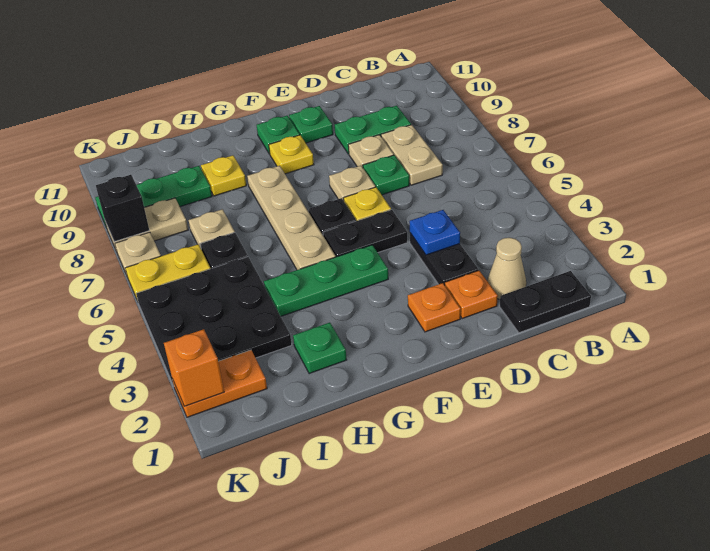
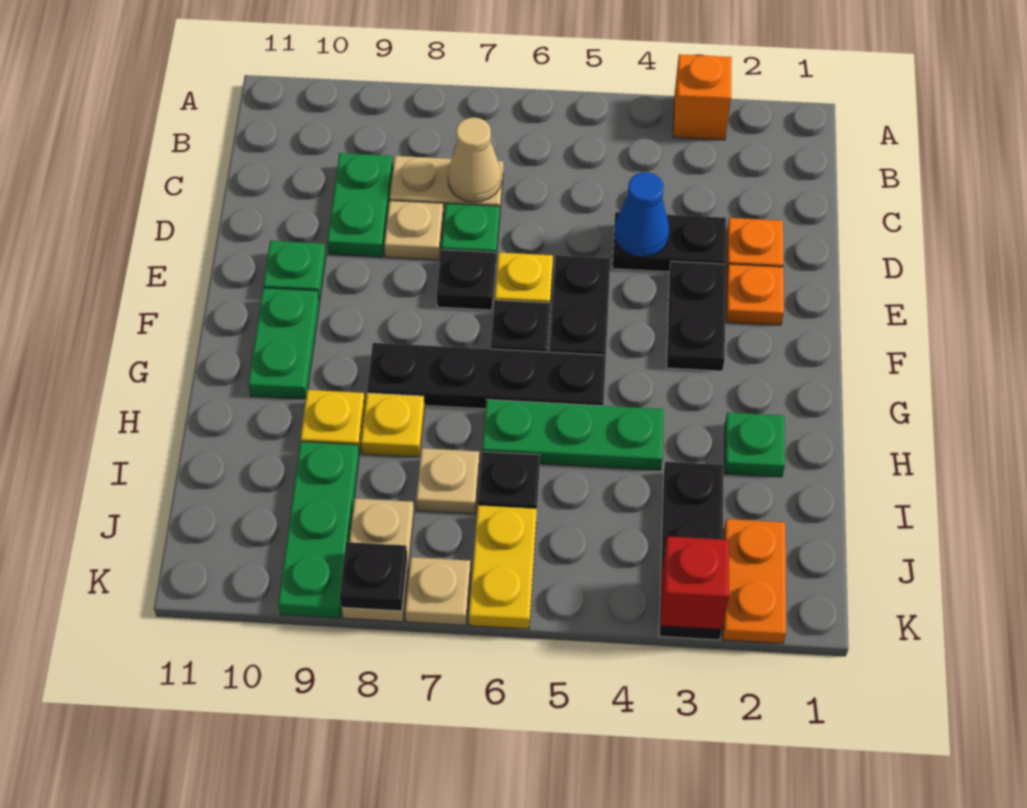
black 1x2 plate [500,271,591,333] -> black 1x2 plate moved to [667,261,726,371]
tan 1x1 cone [488,238,526,299] -> tan 1x1 cone moved to [448,117,501,202]
blue 1x1 plate [410,210,460,255] -> blue 1x1 cone [614,172,669,257]
tan 1x1 plate [329,166,375,201] -> black 1x1 plate [437,250,496,310]
green 1x3 plate [264,245,388,316] -> green 1x3 plate turned to [482,400,664,470]
yellow 1x1 plate [269,135,314,174] -> yellow 1x1 plate moved to [361,393,425,457]
green 1x1 plate [257,116,300,154] -> green 1x2 plate [248,288,320,399]
tan 1x4 plate [247,166,336,270] -> black 1x4 plate [367,343,606,409]
black 3x3 plate [136,257,292,385] -> black 1x3 plate [659,462,724,640]
orange 1x1 brick [164,329,224,406] -> orange 1x1 brick moved to [673,54,732,140]
none -> red 1x1 brick [661,536,729,630]
black 1x1 brick [96,175,149,242] -> black 1x1 plate [340,542,407,611]

